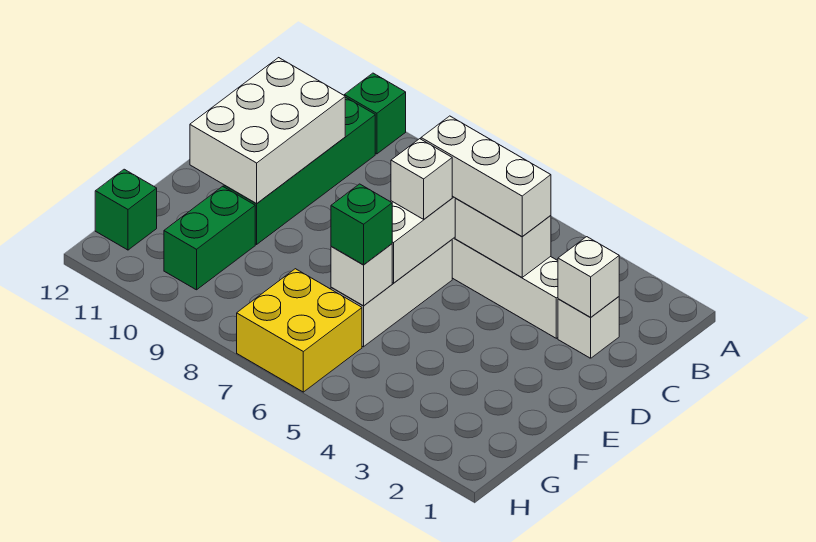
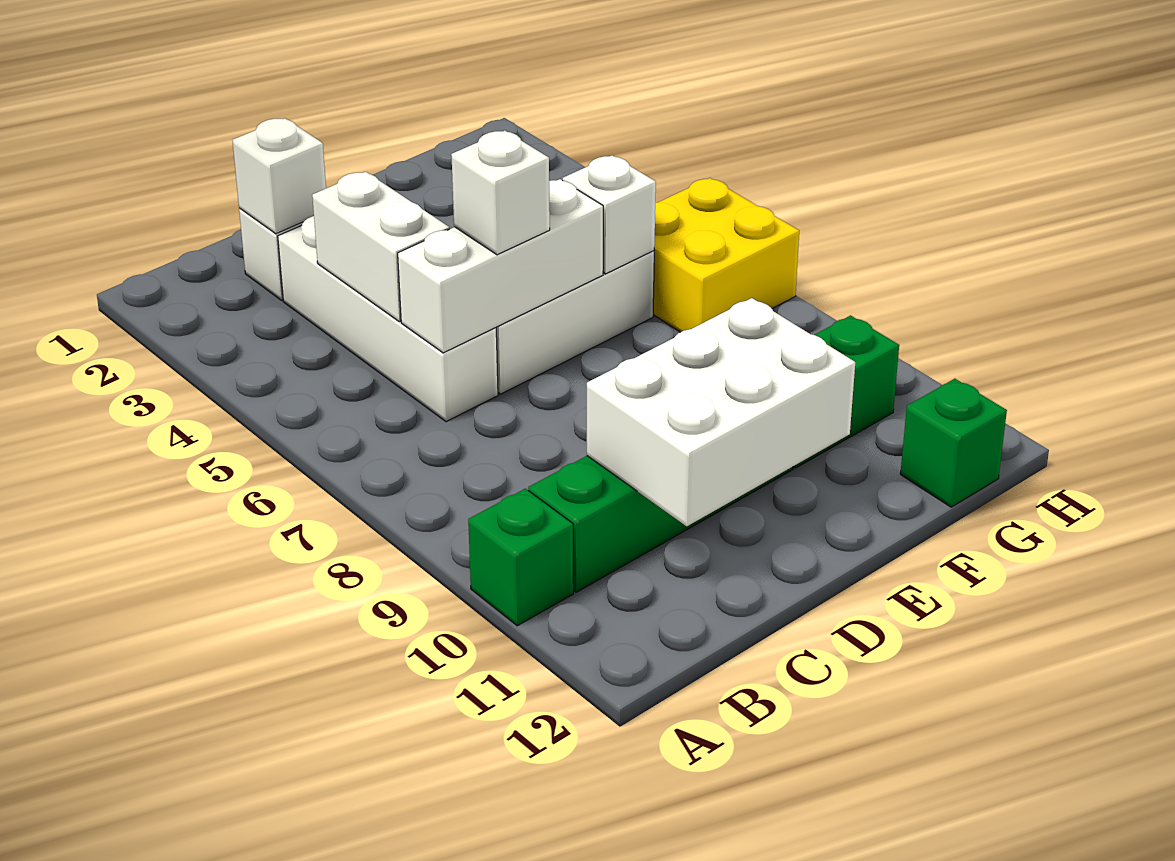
white 1x3 brick [421,116,551,237] -> none
green 1x1 brick [331,184,392,265] -> none

